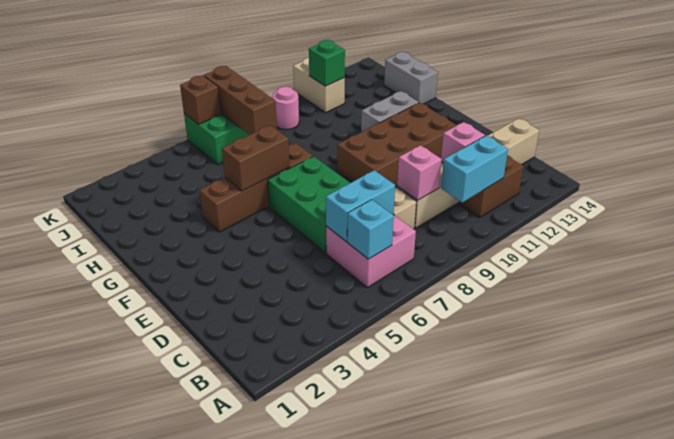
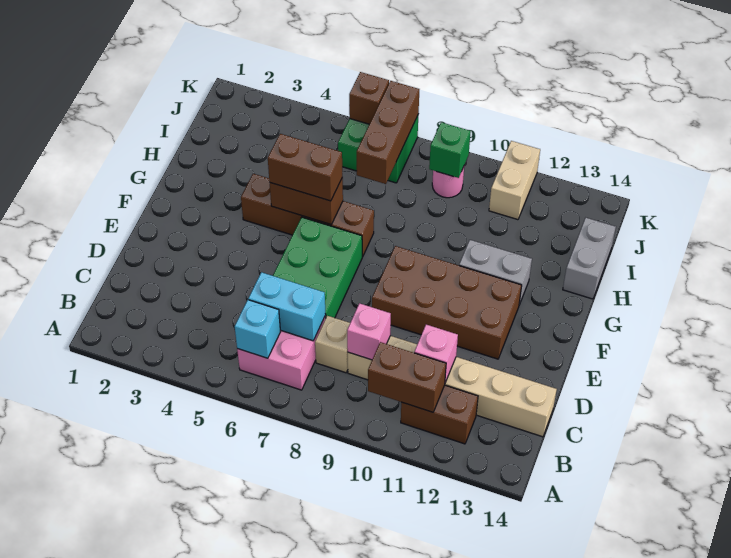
cyan 1x2 brick [441,136,508,202] -> brown 1x2 brick [368,342,446,412]
none -> brown 1x2 brick [268,134,342,201]
green 1x1 brick [309,40,345,86] -> green 1x1 brick moved to [429,122,471,178]

